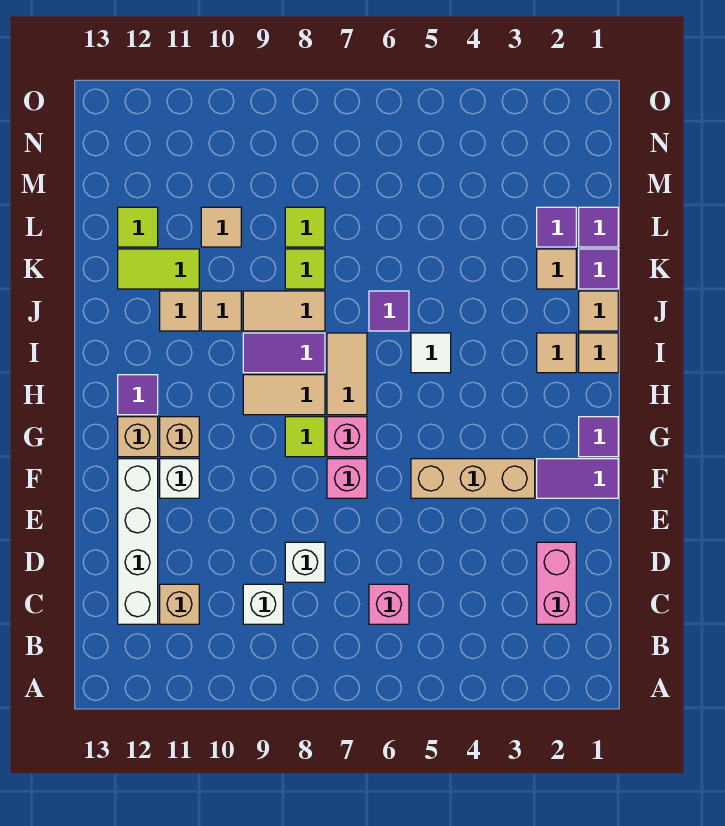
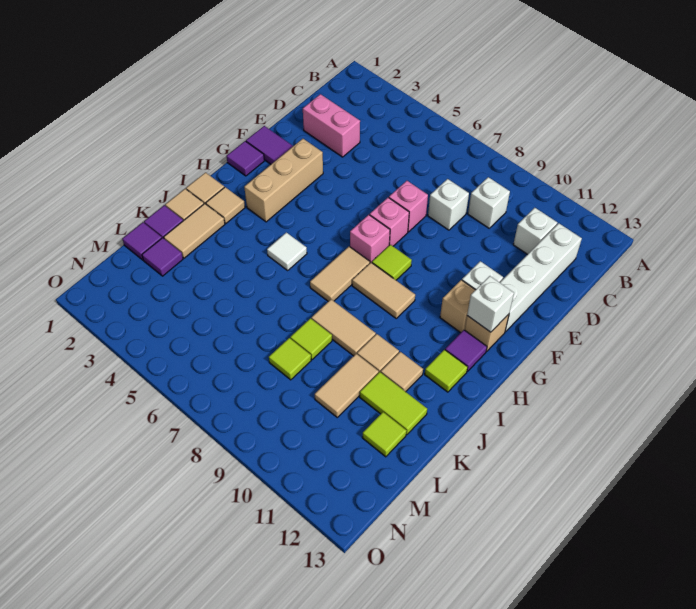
pink 1x2 brick [537,542,576,624] -> pink 1x2 brick turned to [303,94,360,157]
pink 1x1 brick [369,584,409,624] -> pink 1x1 brick moved to [389,181,428,232]
tan 1x1 brick [160,584,199,624] -> white 1x1 brick [513,208,557,255]
tan 1x3 brick [411,459,535,498] -> tan 1x3 brick turned to [244,139,323,222]
none -> white 1x1 brick [467,276,514,332]
purple 1x2 tile [243,333,325,373] -> none
none -> lime 1x1 tile [425,350,468,392]
purple 1x1 tile [369,291,409,331] -> none
tan 1x1 tile [537,249,576,289] -> tan 1x2 tile [164,204,225,258]
tan 1x1 tile [201,207,241,247] -> tan 1x2 tile [315,354,379,417]

